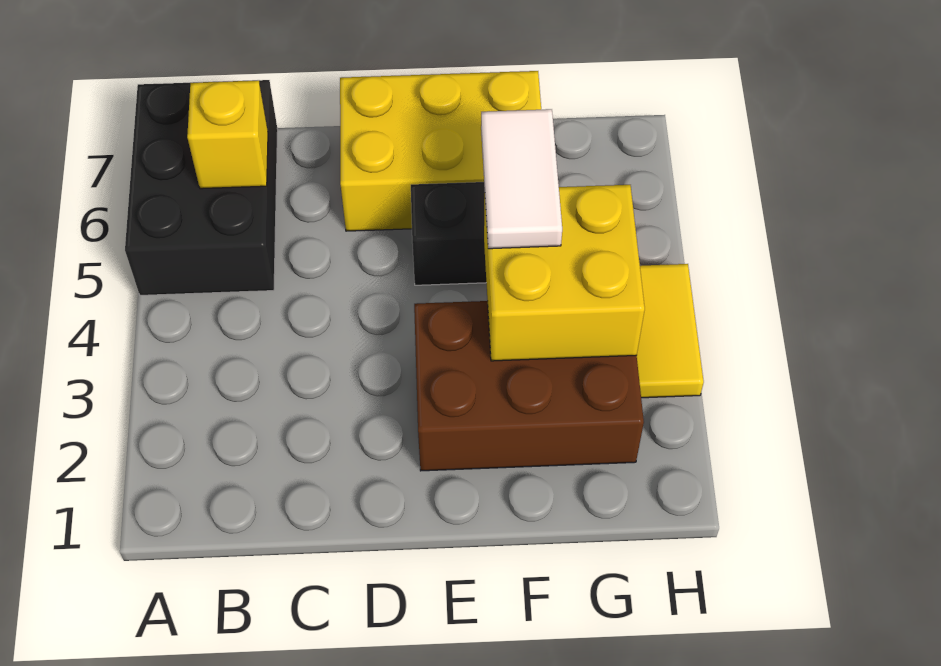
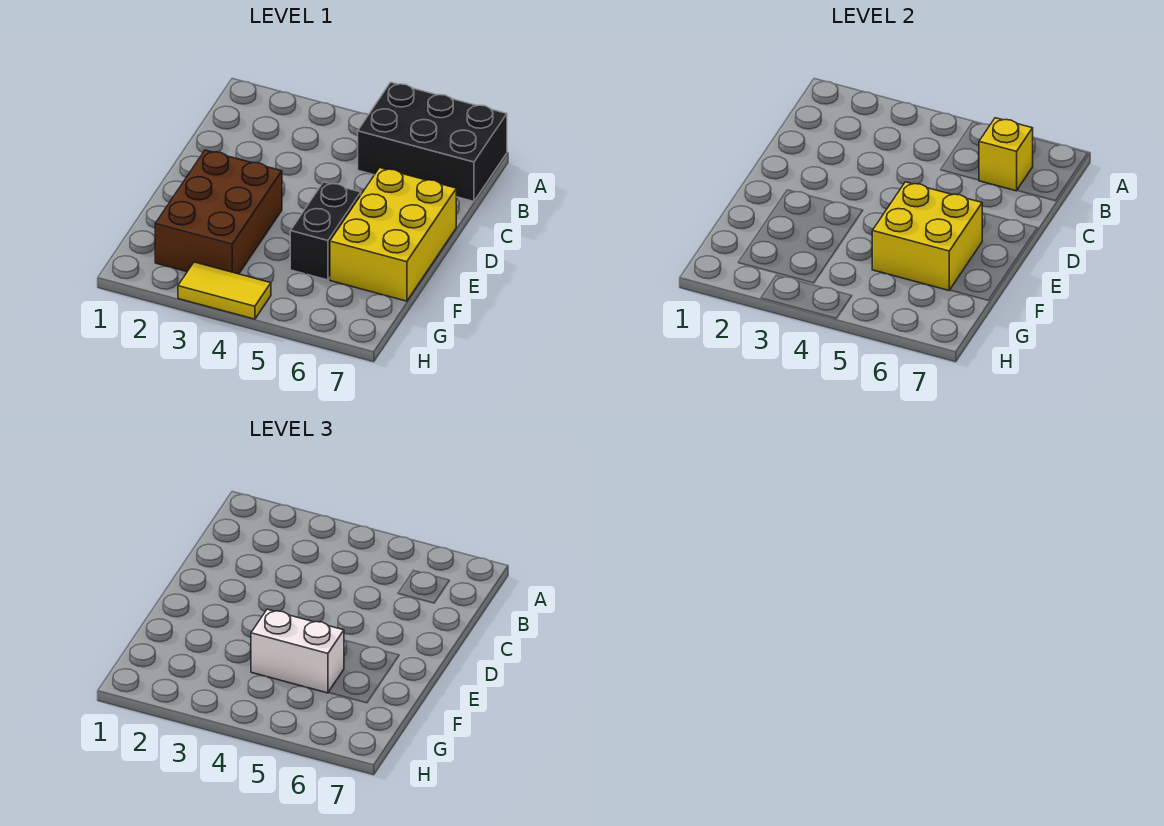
yellow 2x2 brick [484,185,645,361] -> yellow 2x2 brick moved to [872,182,982,290]
white 1x2 tile [481,109,562,249] -> white 1x2 brick [251,609,344,693]

